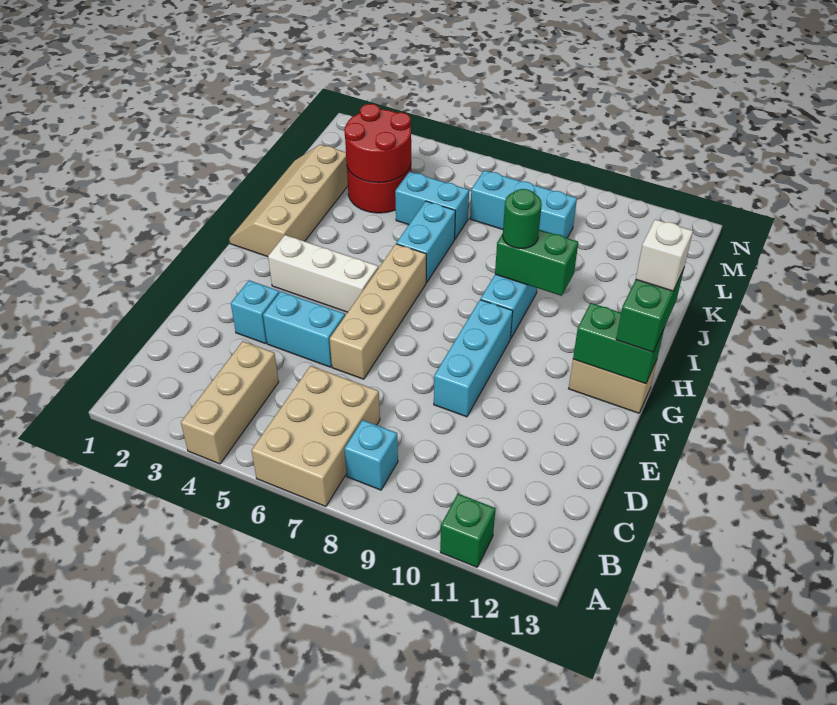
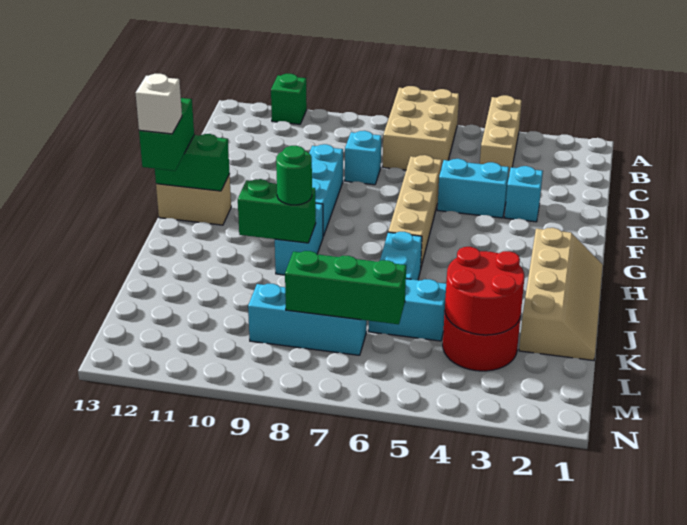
cyan 1x1 brick [345,420,398,490] -> cyan 1x1 brick moved to [345,131,381,185]
white 1x3 brick [268,235,378,312] -> none
none -> green 1x3 brick [285,251,406,324]

